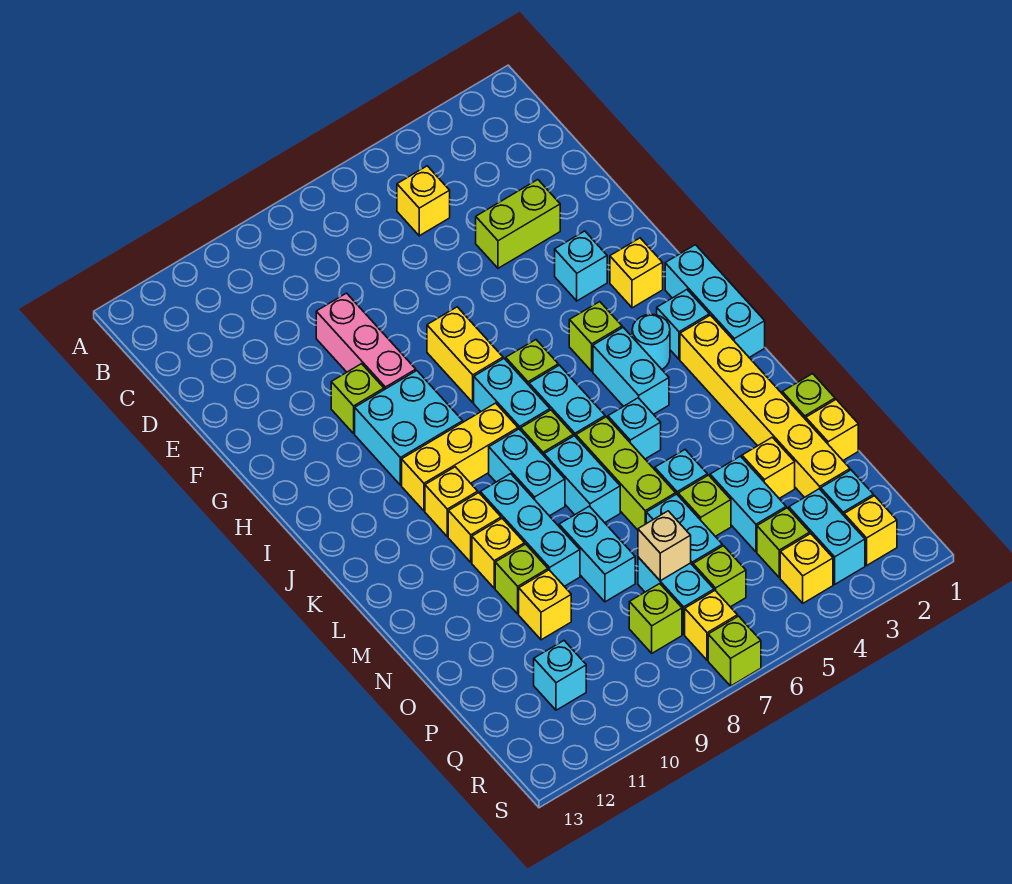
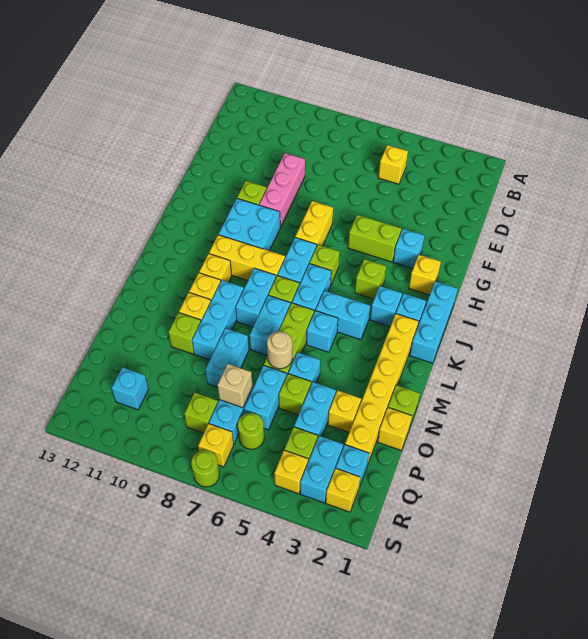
lime 1x2 brick [476,180,560,268] -> lime 1x2 brick moved to [348,215,402,262]
cyan 1x1 round brick [632,314,670,369] -> cyan 1x1 brick [370,286,402,327]
cyan 1x2 brick [593,327,669,414] -> cyan 1x2 brick turned to [316,291,370,340]
none -> tan 1x1 round brick [267,332,292,369]
yellow 1x1 brick [519,570,571,640] -> none
lime 1x1 brick [693,546,746,607] -> lime 1x1 round brick [238,413,264,449]
lime 1x1 brick [708,616,761,686] -> lime 1x1 round brick [191,450,219,487]

